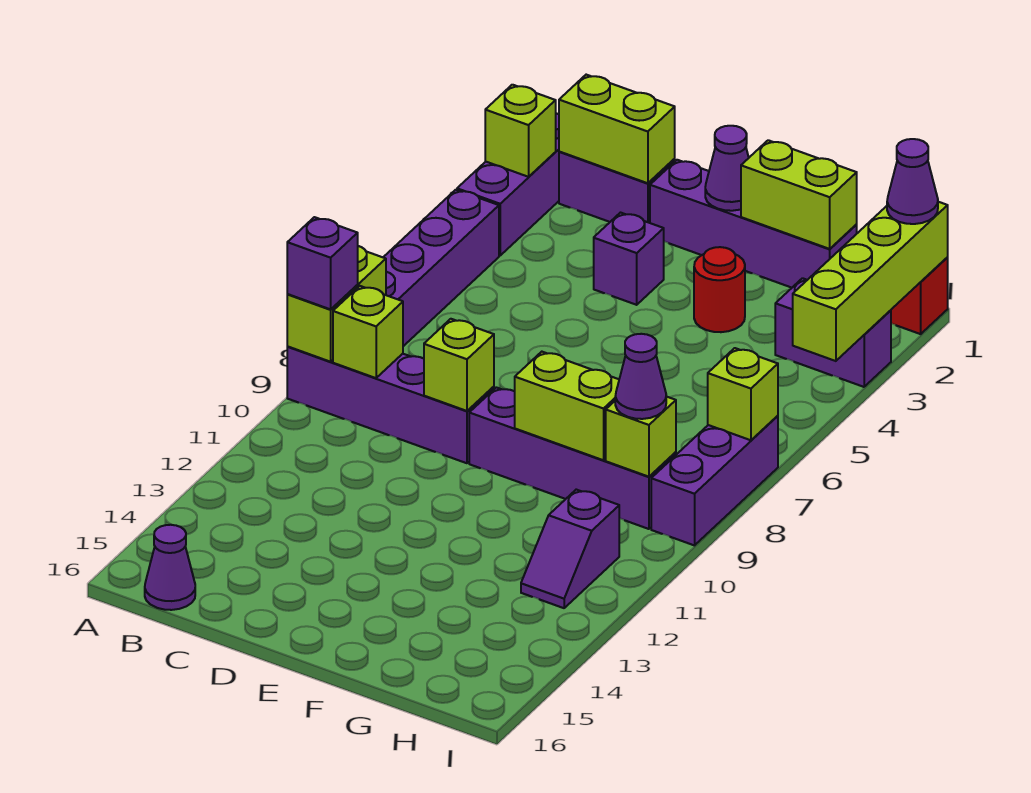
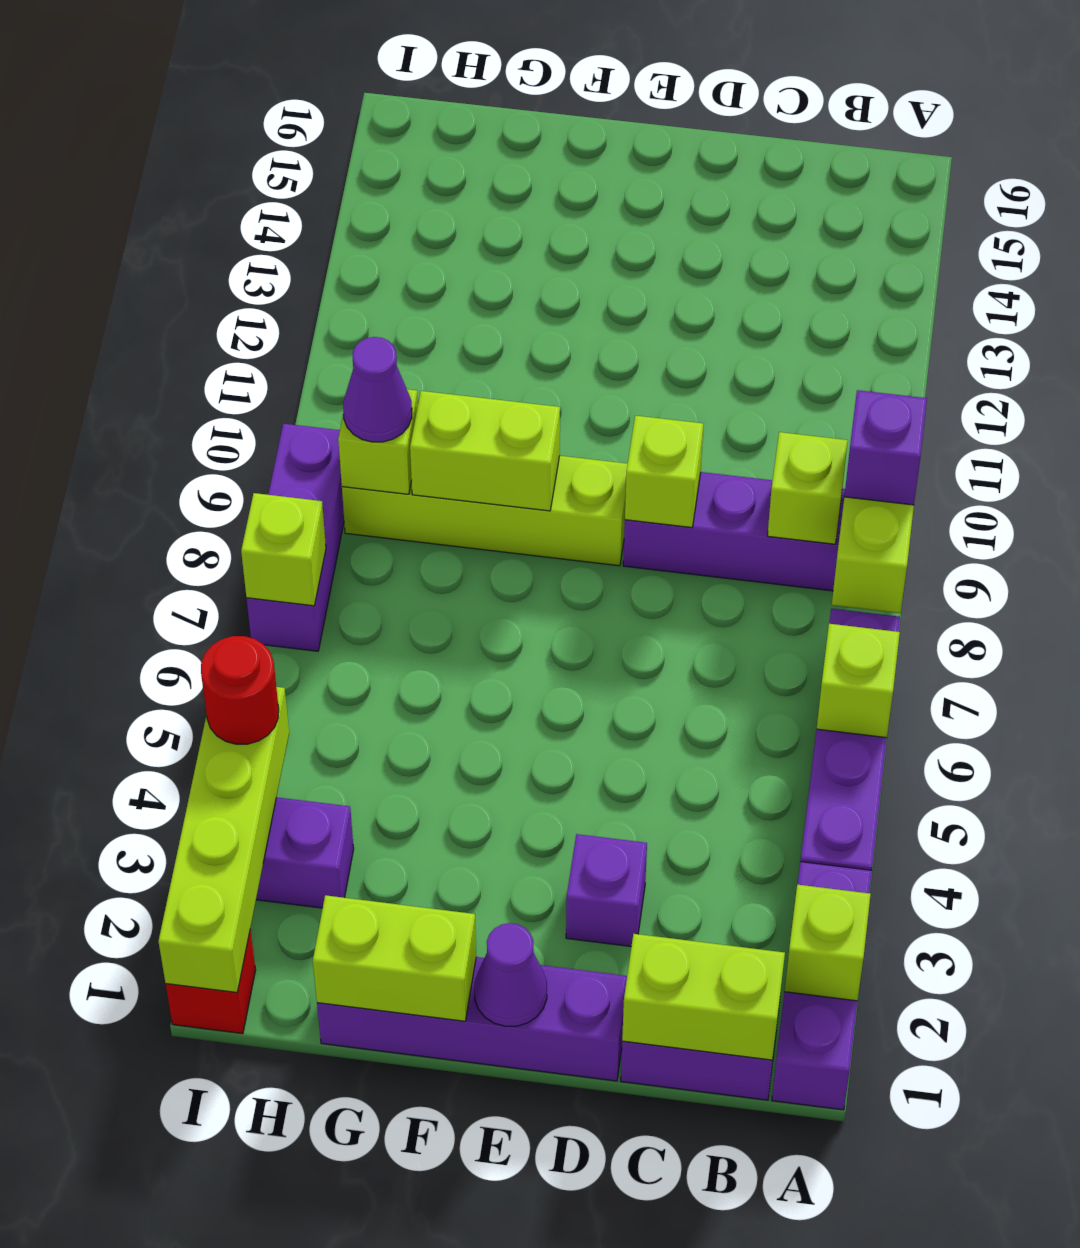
none -> lime 1x1 brick [817,624,900,738]
purple 1x1 cone [145,525,195,610] -> none
purple 1x4 brick [469,387,676,529] -> lime 1x4 brick [342,456,628,566]
red 1x1 round brick [694,247,745,332] -> red 1x1 round brick moved to [201,636,279,744]
purple 1x2 slope [521,490,619,608] -> none
purple 1x1 cone [887,139,938,224] -> none

